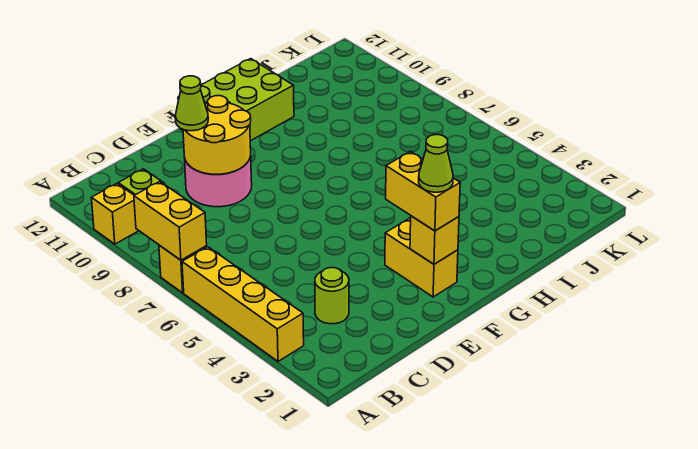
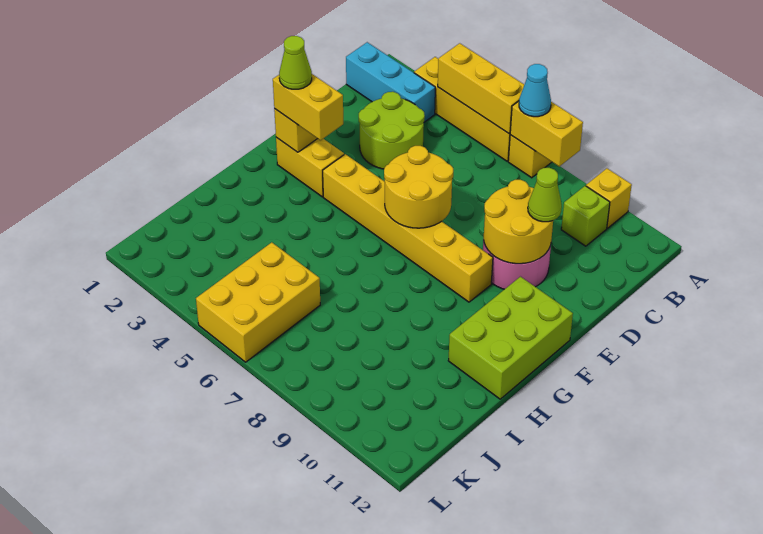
none -> yellow 1x3 brick [438,43,524,133]
none -> cyan 1x1 cone [519,64,551,117]
none -> cyan 1x3 brick [346,42,435,122]
lime 1x1 round brick [315,268,349,324] -> lime 2x2 round brick [359,92,425,169]
none -> yellow 2x2 round brick [384,146,453,228]
none -> yellow 1x6 brick [323,154,493,302]
none -> yellow 2x3 brick [196,242,320,362]

